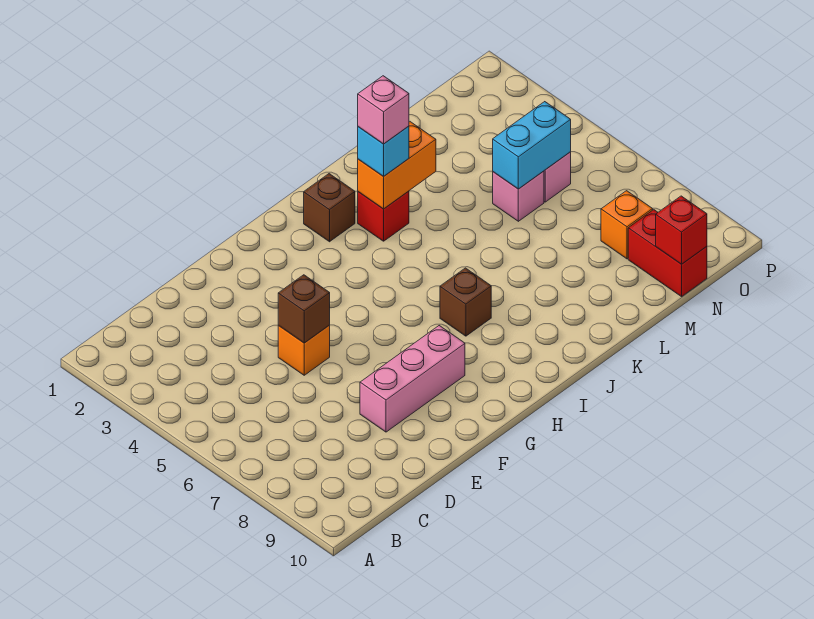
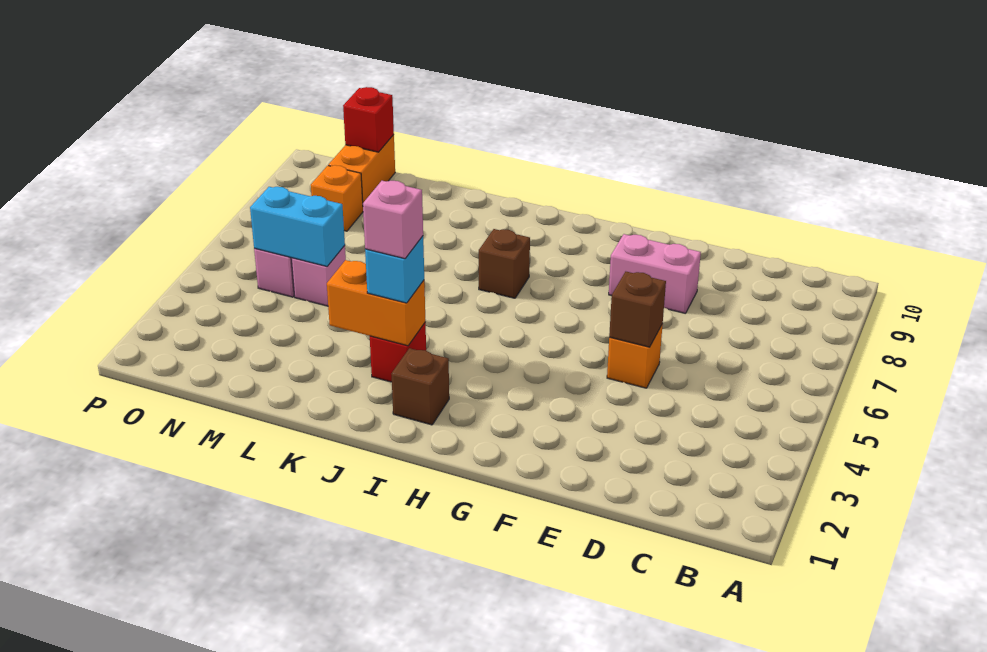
pink 1x3 brick [360,326,465,432] -> pink 1x2 brick [609,234,701,313]
red 1x2 brick [628,210,707,297] -> orange 1x2 brick [328,135,395,202]

